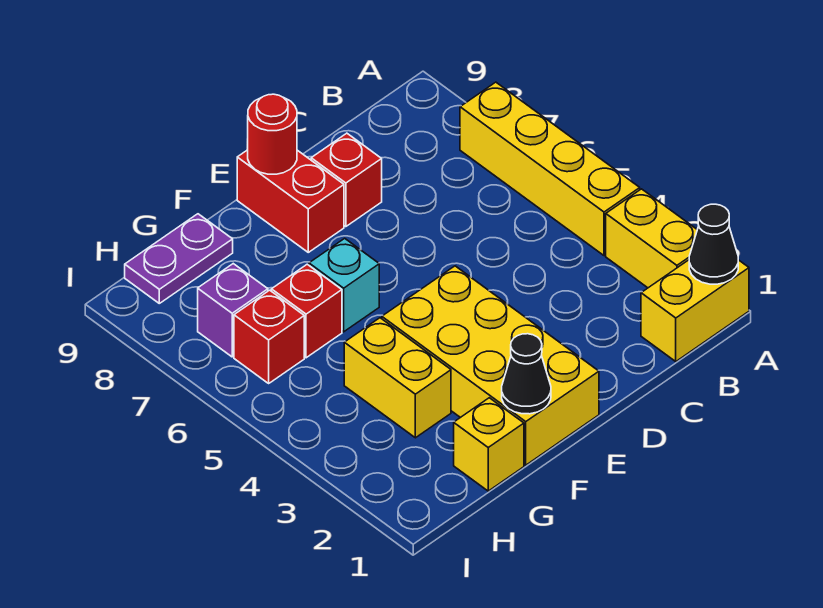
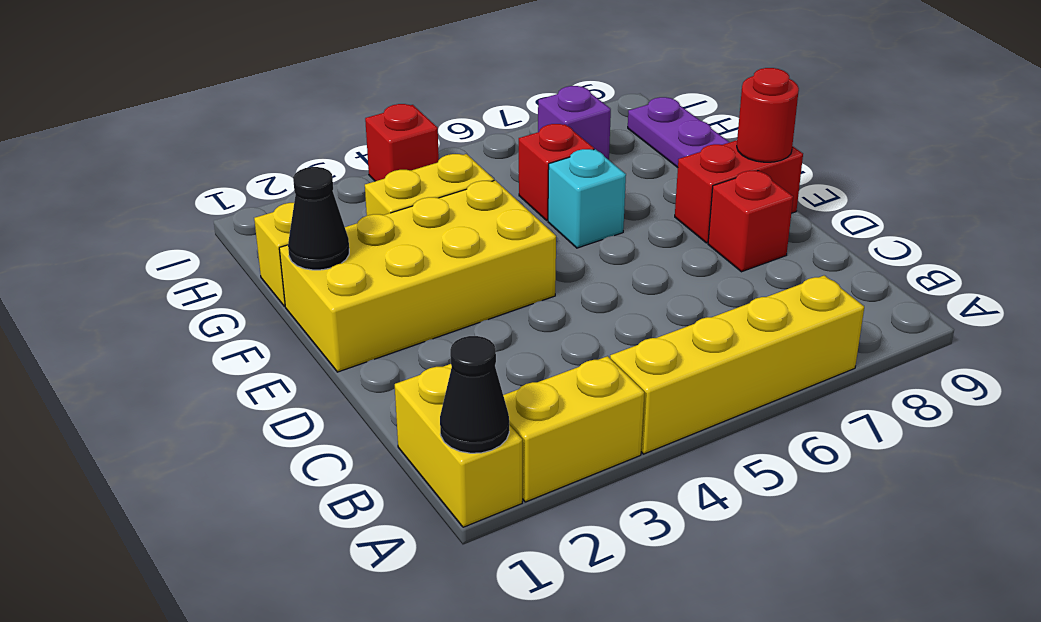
red 1x1 brick [234,290,304,383] -> red 1x1 brick moved to [365,104,439,181]

